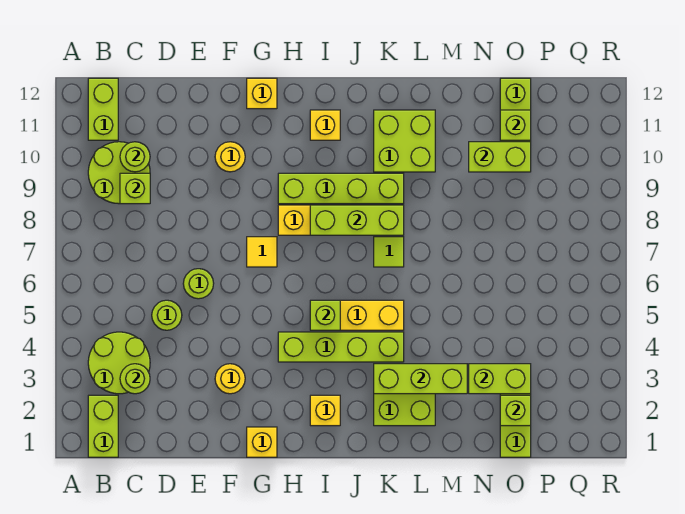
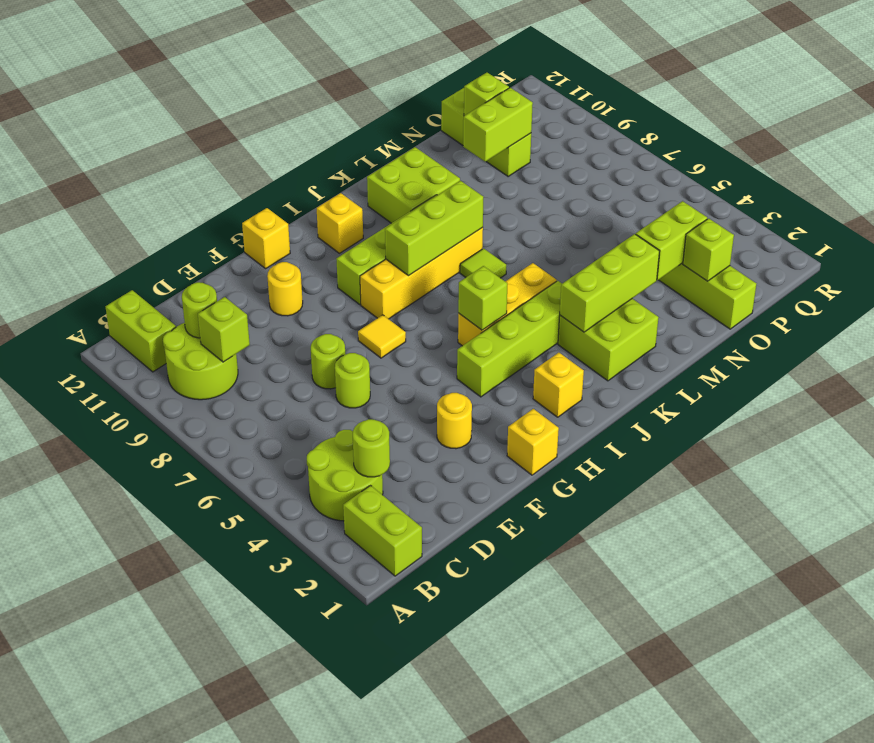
lime 1x1 round brick [152,300,182,330] -> lime 1x1 round brick moved to [311,334,345,389]

